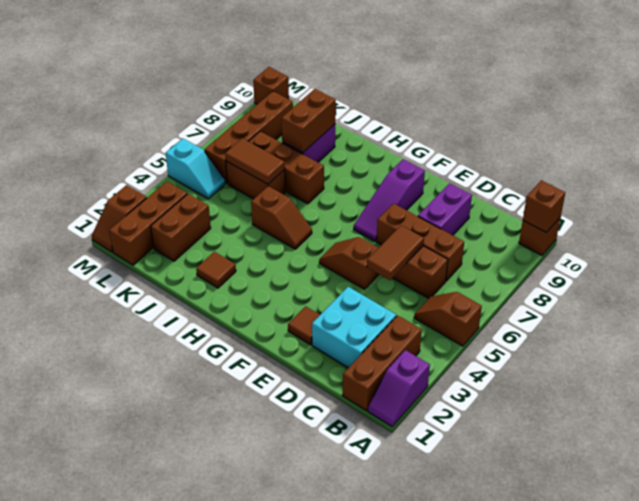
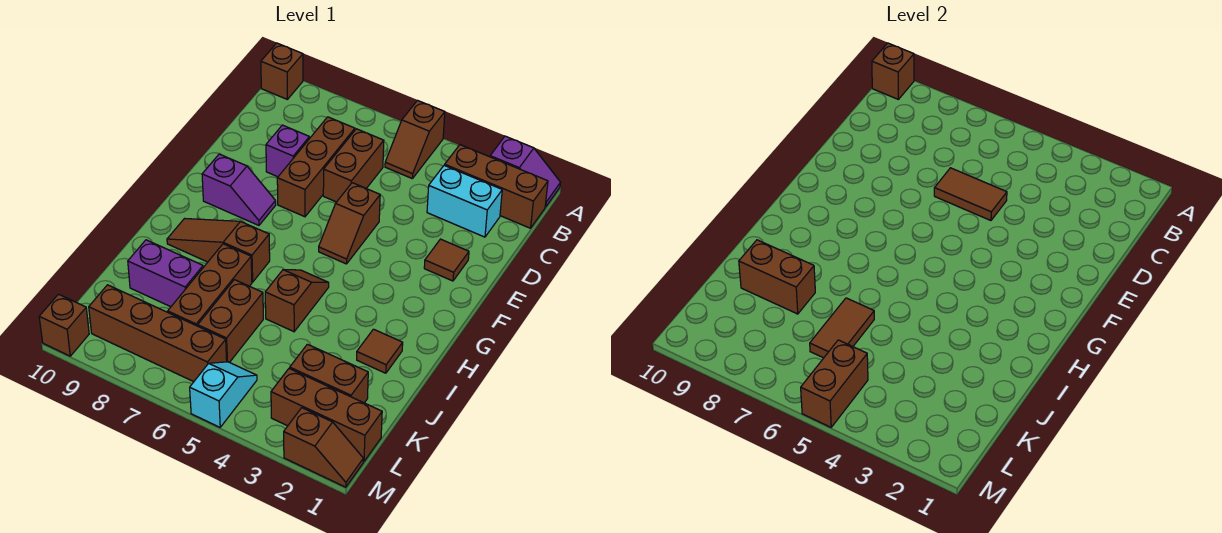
cyan 2x2 brick [312,287,396,368] -> cyan 1x2 brick [427,165,502,237]
purple 1x2 brick [418,183,472,235] -> purple 1x1 brick [266,125,309,177]
purple 1x3 slope [354,159,425,241] -> purple 1x2 slope [202,154,276,225]
none -> brown 1x3 slope [167,218,270,282]
none -> brown 1x2 brick [801,340,868,427]

